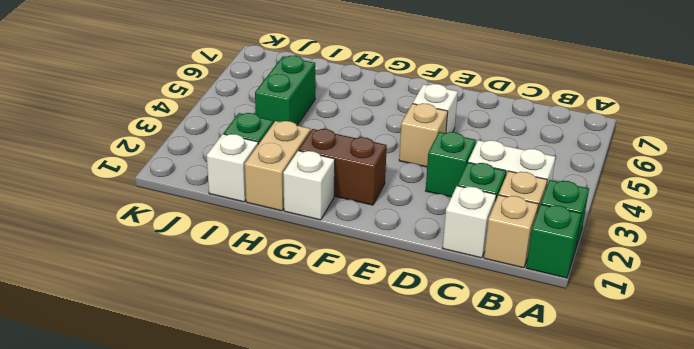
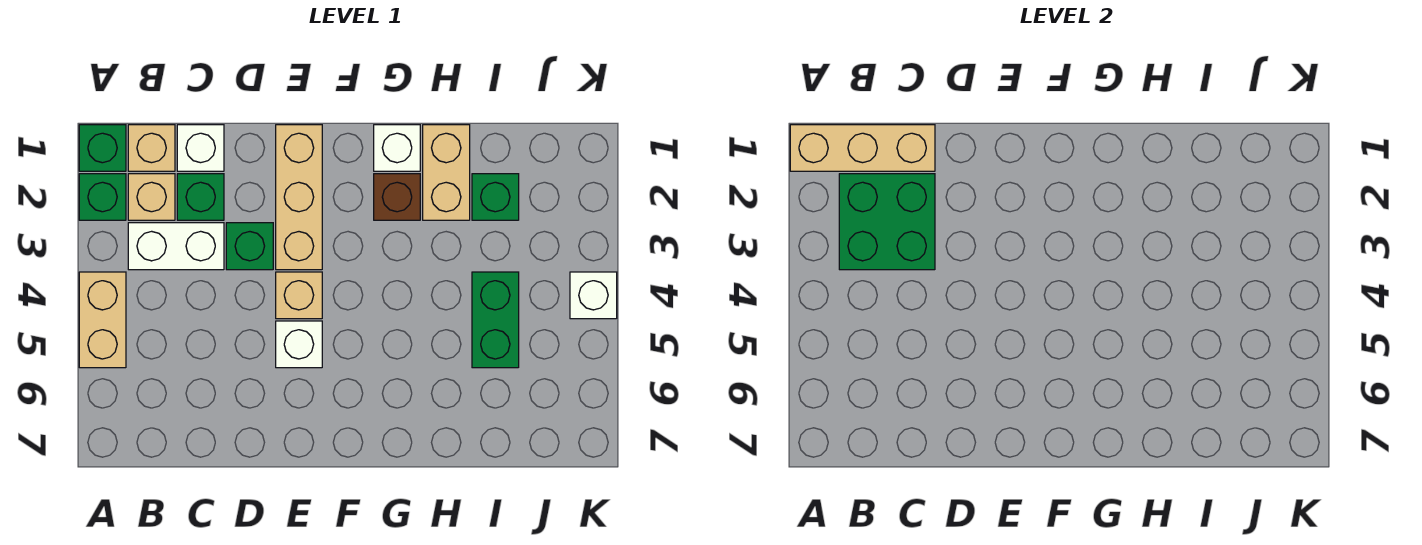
none -> tan 1x3 brick [790,125,935,171]
none -> tan 1x2 brick [79,272,126,368]
none -> green 2x2 brick [839,174,935,270]
none -> tan 1x3 brick [276,125,322,270]
brown 1x2 brick [299,129,387,205] -> brown 1x1 brick [374,174,420,220]
white 1x1 brick [207,134,258,202] -> white 1x1 brick moved to [570,272,617,319]

